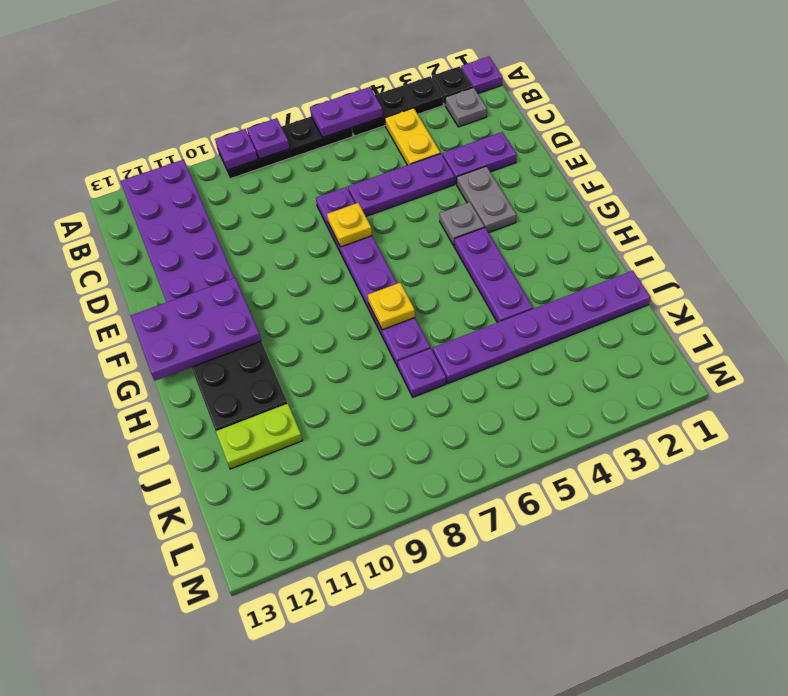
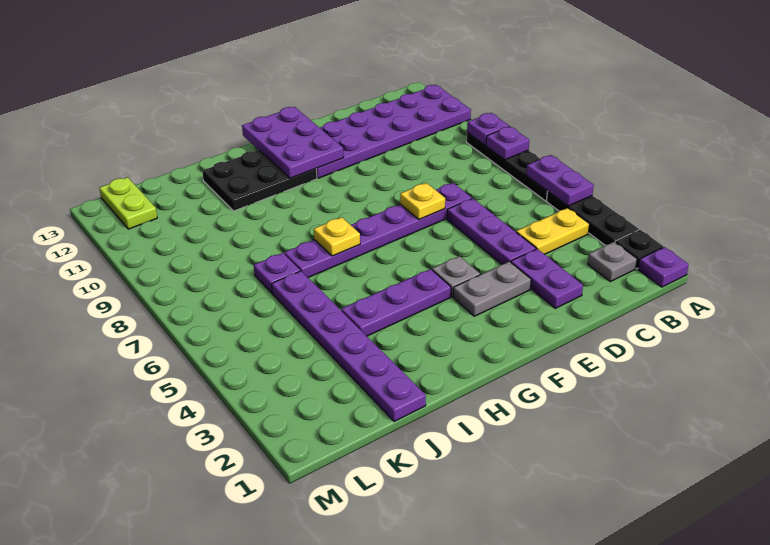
lime 1x2 plate [216,404,303,469] -> lime 1x2 plate moved to [99,177,157,229]

